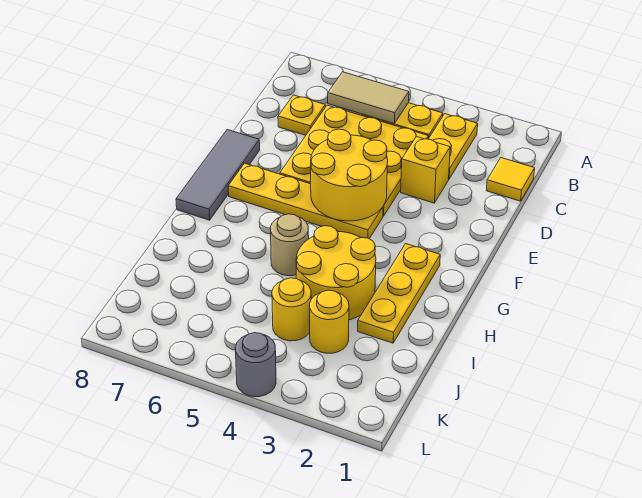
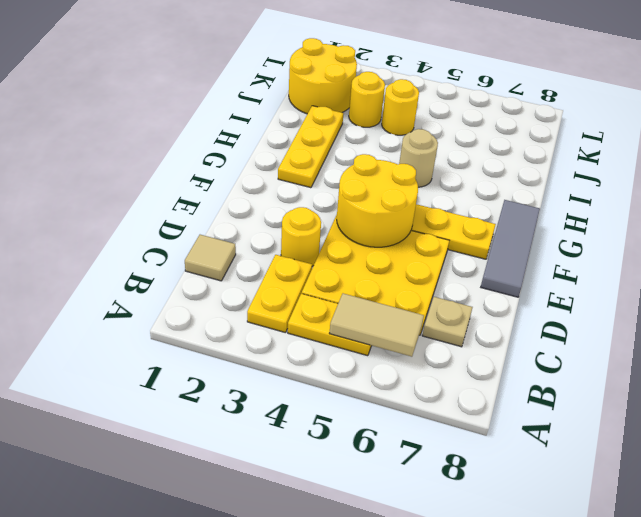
yellow 1x1 tile [486,158,535,201] -> tan 1x1 tile [185,235,236,281]
yellow 1x1 plate [278,95,325,135] -> tan 1x1 plate [422,297,473,347]
yellow 1x1 brick [401,137,450,203] -> yellow 1x1 round brick [281,207,321,266]
yellow 2x2 round brick [296,226,376,320] -> yellow 2x2 round brick moved to [289,38,357,114]
grey 1x1 round brick [235,333,276,397] -> none

